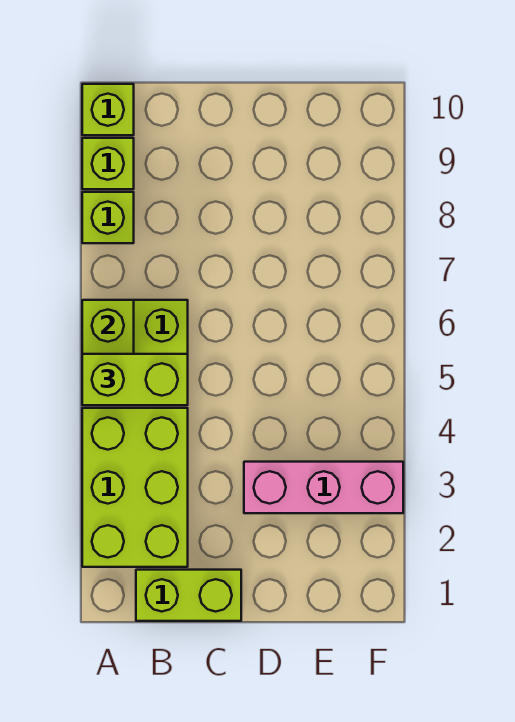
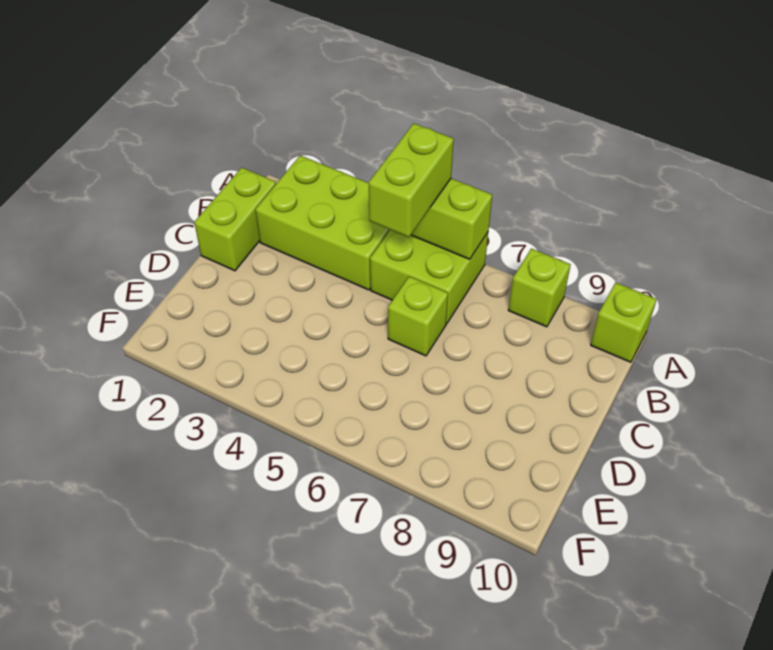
lime 1x1 brick [82,138,134,189] -> lime 1x1 brick moved to [388,276,448,356]
pink 1x3 brick [244,462,403,513] -> none

